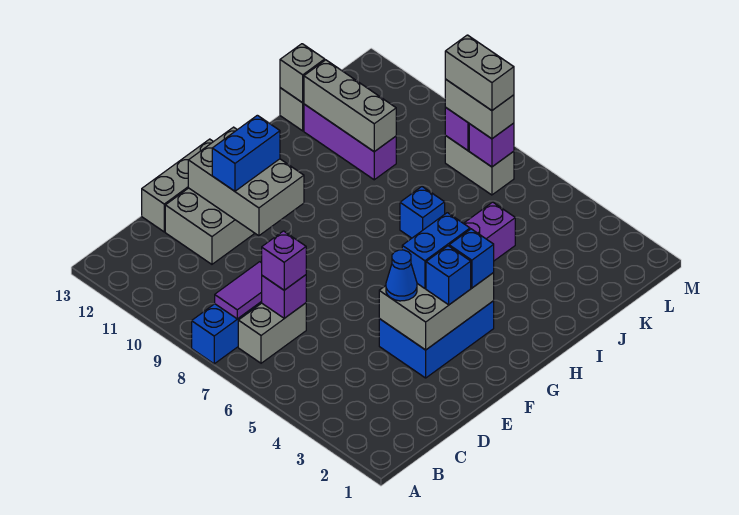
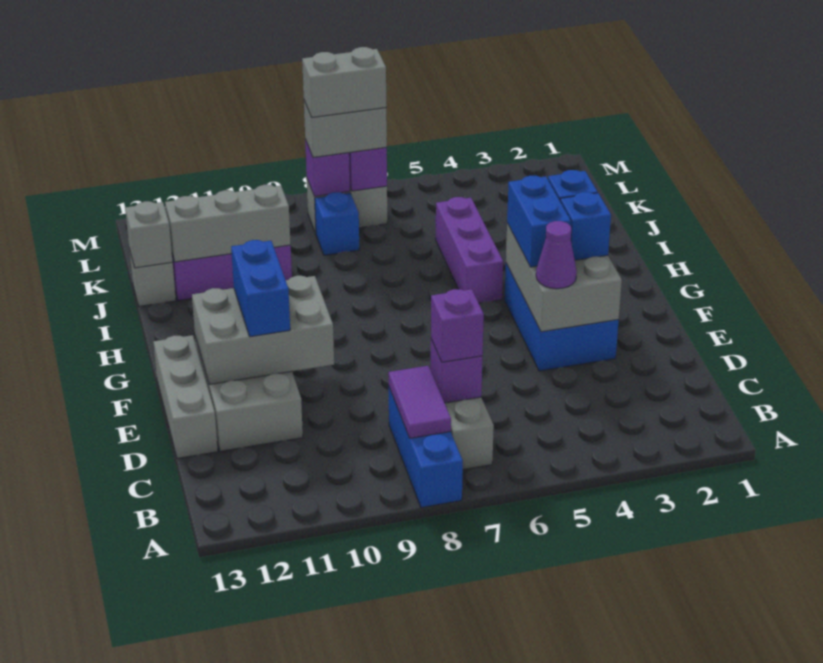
blue 1x1 cone [386,250,417,301] -> purple 1x1 cone [536,221,577,289]
blue 1x1 brick [400,187,445,238] -> blue 1x1 brick moved to [315,192,359,255]

